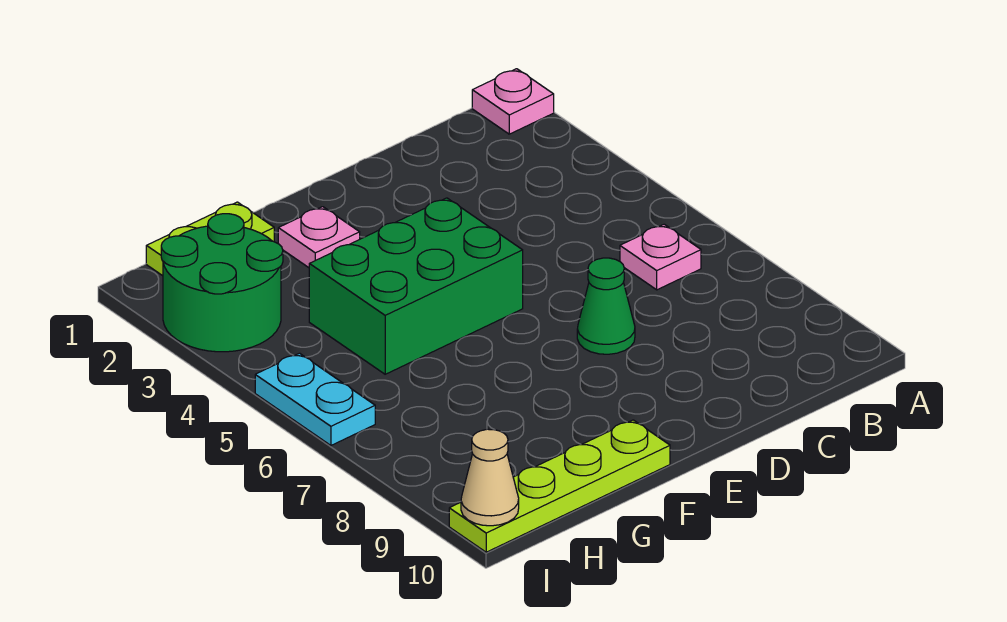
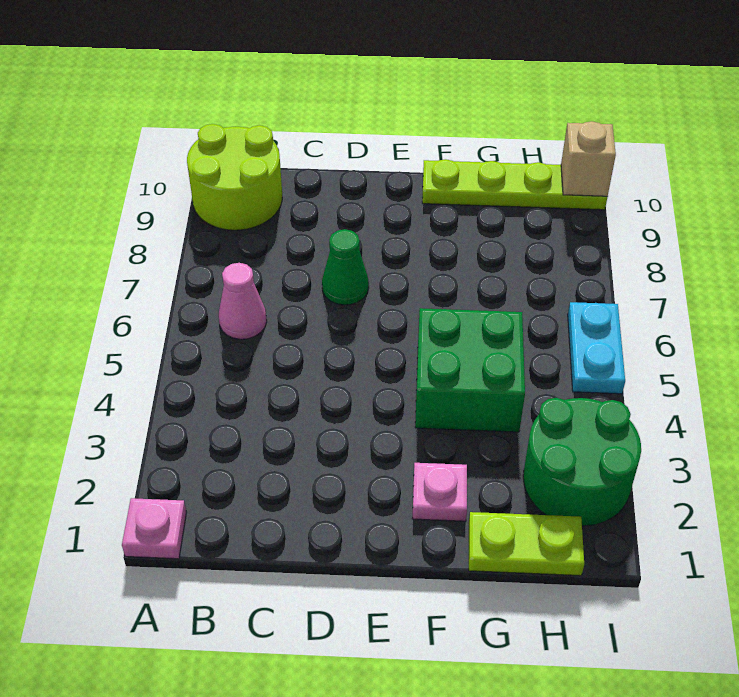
none -> lime 2x2 round brick [187,124,282,230]
pink 1x1 plate [620,224,701,290] -> pink 1x1 cone [219,263,267,339]
green 2x3 brick [309,198,523,374] -> green 2x2 brick [415,308,525,432]
tan 1x1 cone [461,429,519,526] -> tan 1x1 brick [561,121,616,196]

